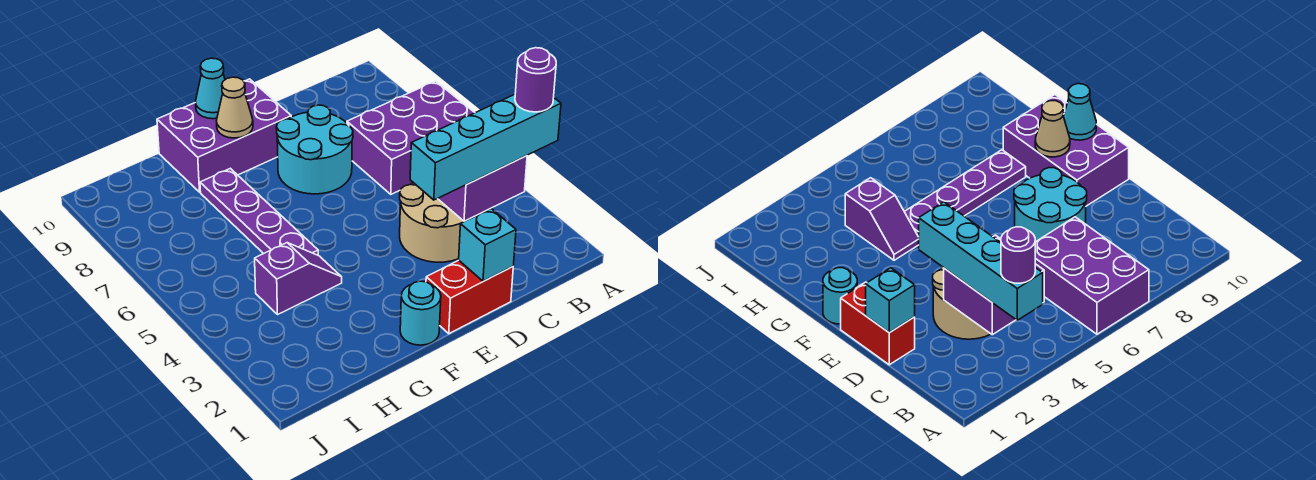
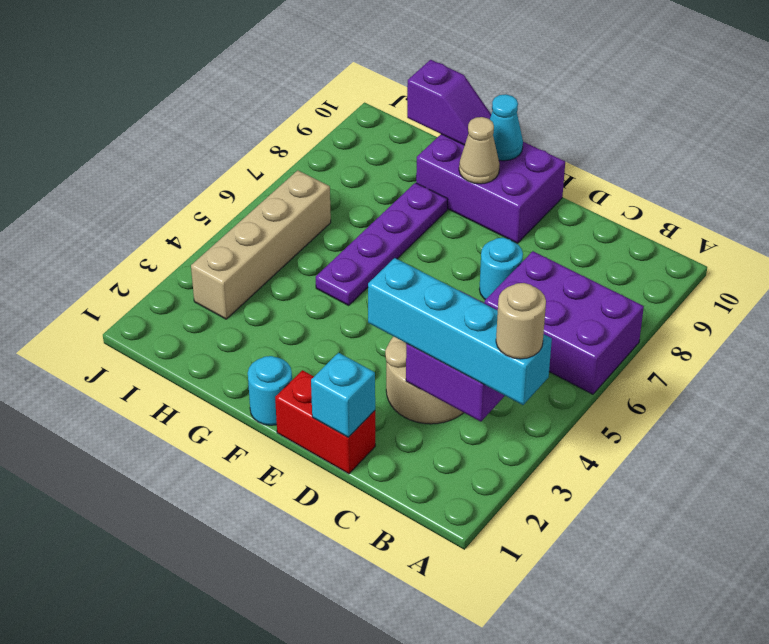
purple 1x1 round brick [515,48,556,112] -> tan 1x1 round brick [496,283,546,359]
cyan 2x2 round brick [276,105,353,194] -> cyan 1x1 round brick [479,238,523,300]
purple 1x2 slope [255,243,342,315] -> purple 1x2 slope moved to [407,60,491,145]
none -> tan 1x4 brick [191,170,331,319]

